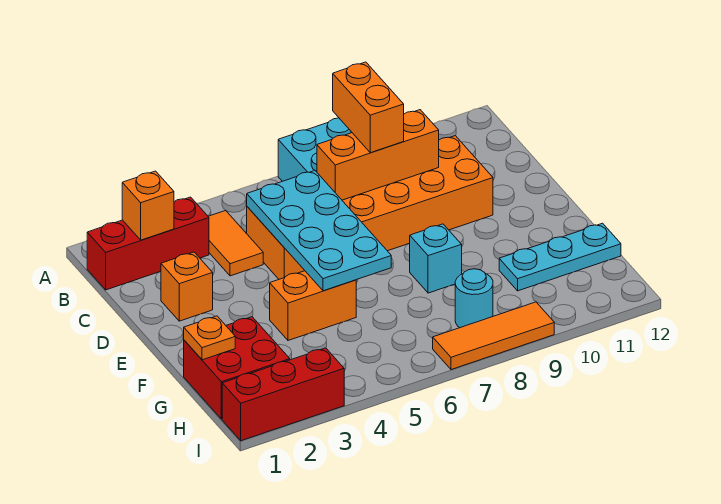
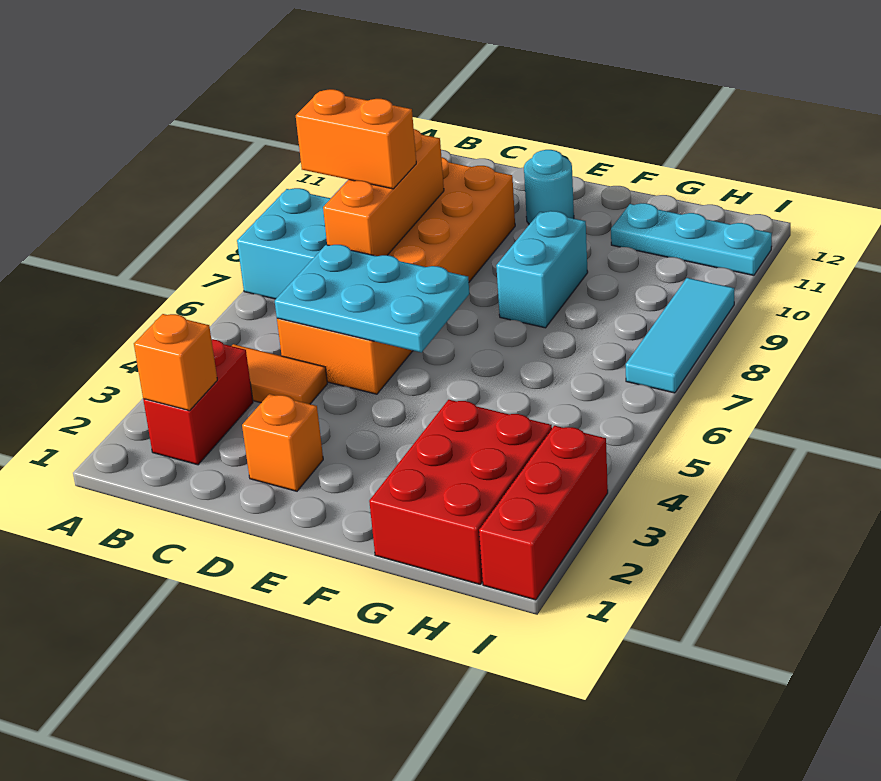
red 1x3 brick [87,197,209,290] -> red 1x2 brick [143,339,253,465]
cyan 2x4 plate [247,171,391,291] -> cyan 2x3 plate [275,245,469,352]
orange 1x2 brick [270,271,356,340] -> none
cyan 1x1 brick [409,224,462,293] -> cyan 1x2 brick [496,211,588,328]
red 2x2 brick [184,317,290,419] -> red 2x3 brick [369,400,552,584]
orange 1x1 plate [184,316,235,360] -> none
cyan 1x3 plate [499,223,621,291] -> cyan 1x3 plate turned to [611,203,772,275]
cyan 1x1 round brick [455,269,493,328] -> cyan 1x1 round brick moved to [524,150,574,224]
orange 1x3 tile [433,302,554,370] -> cyan 1x3 tile [626,278,734,393]

